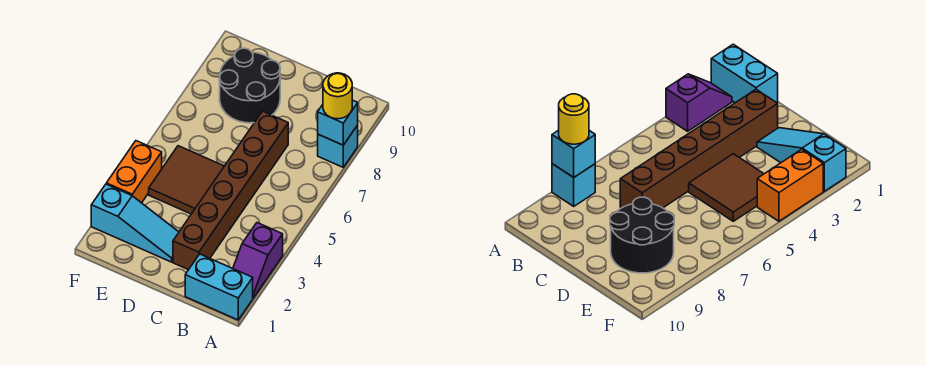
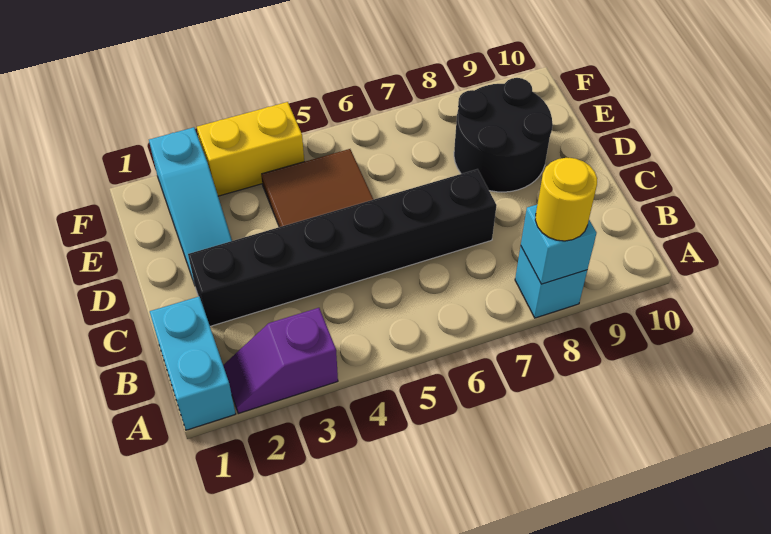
brown 1x6 brick [173,111,288,270] -> black 1x6 brick [188,169,497,326]
orange 1x2 brick [106,141,162,203] -> yellow 1x2 brick [197,102,304,196]

